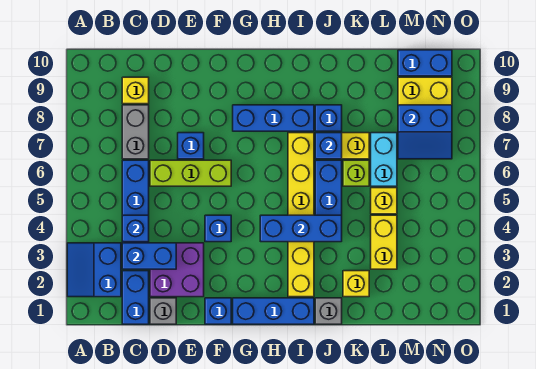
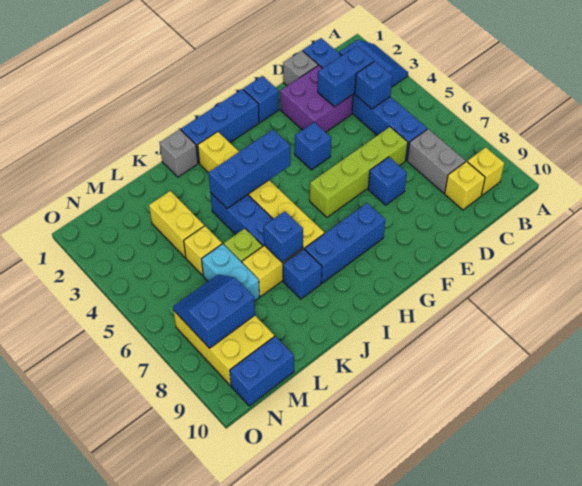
lime 1x3 brick [150,160,231,186] -> lime 1x4 brick [310,127,408,217]
yellow 1x1 brick [343,271,369,297] -> yellow 1x1 brick moved to [467,147,504,195]

